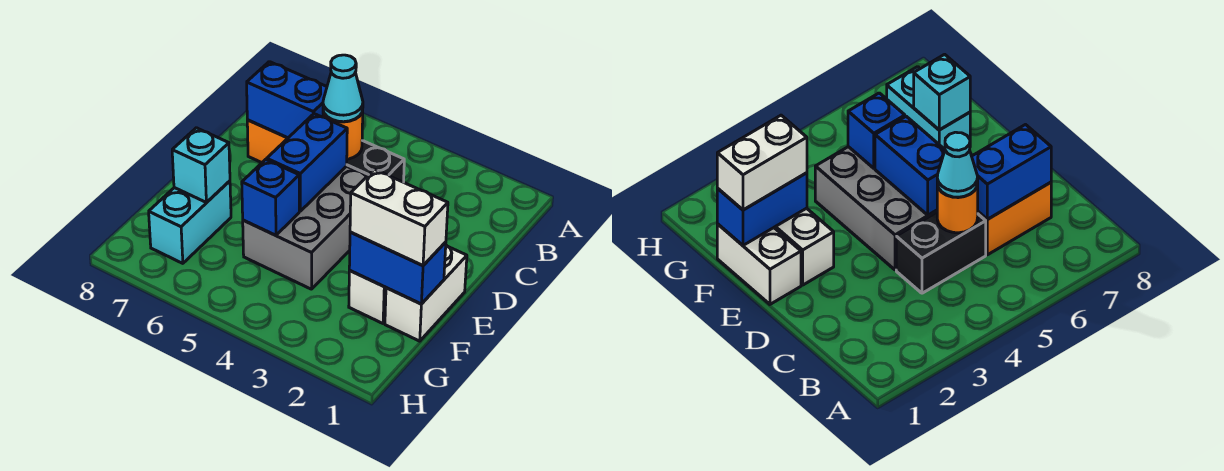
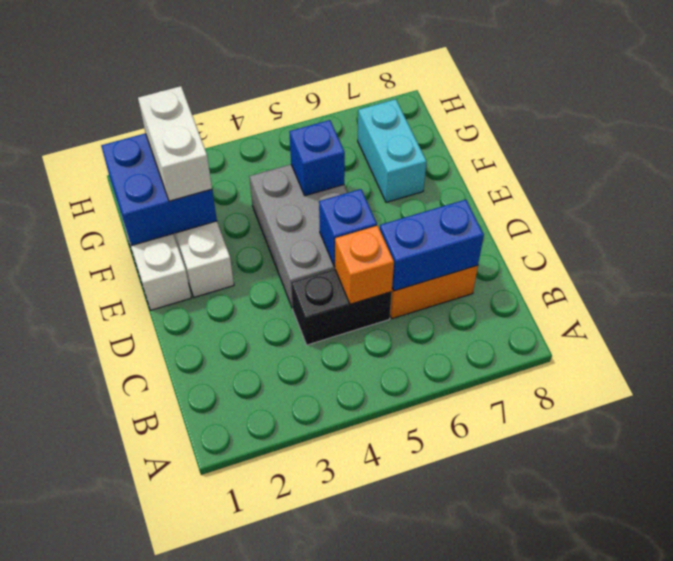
orange 1x1 round brick [323,111,363,159] -> orange 1x1 brick [335,226,394,304]
cyan 1x1 cone [323,55,363,122] -> none
blue 1x2 brick [267,114,347,211] -> blue 1x1 brick [319,189,377,267]
blue 1x2 brick [349,232,446,304] -> blue 2x2 brick [101,133,217,246]
white 1x2 brick [350,169,448,266] -> white 1x2 brick turned to [138,86,212,201]
cyan 1x1 brick [172,128,230,203] -> none

